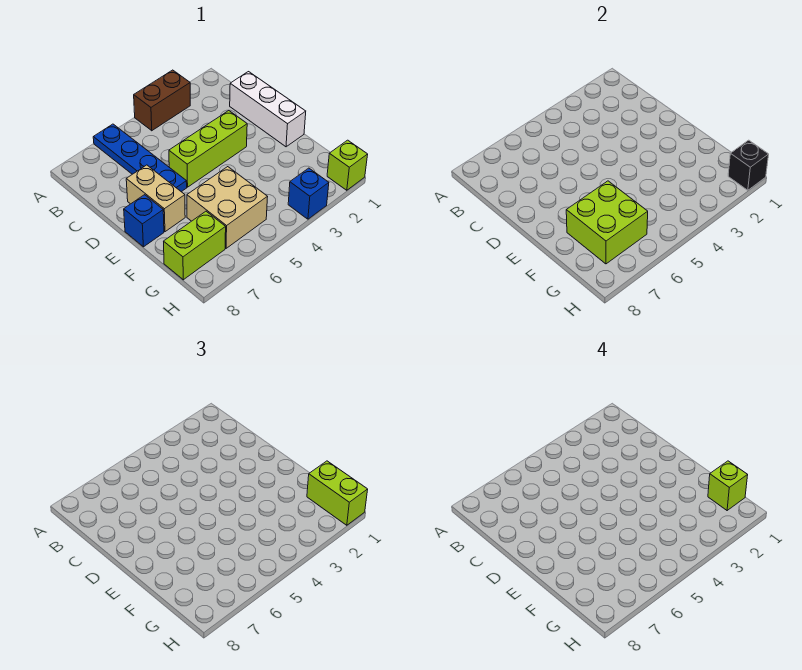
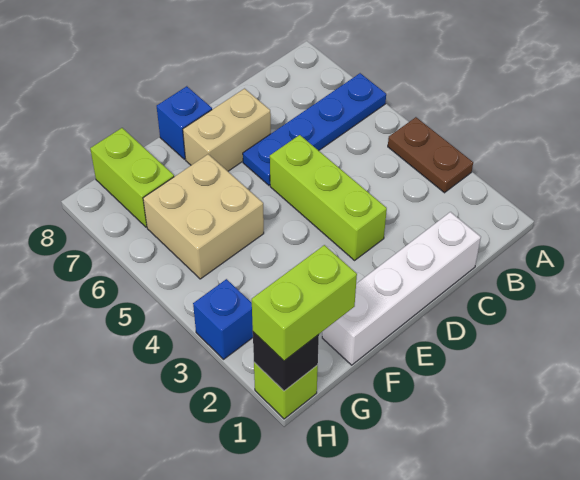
brown 1x2 brick [134,70,190,131] -> brown 1x2 plate [388,117,473,193]
white 1x3 brick [230,72,306,147] -> white 1x4 brick [322,212,481,365]
lime 2x2 brick [566,181,648,264] -> none
lime 1x1 brick [708,461,748,510] -> none

